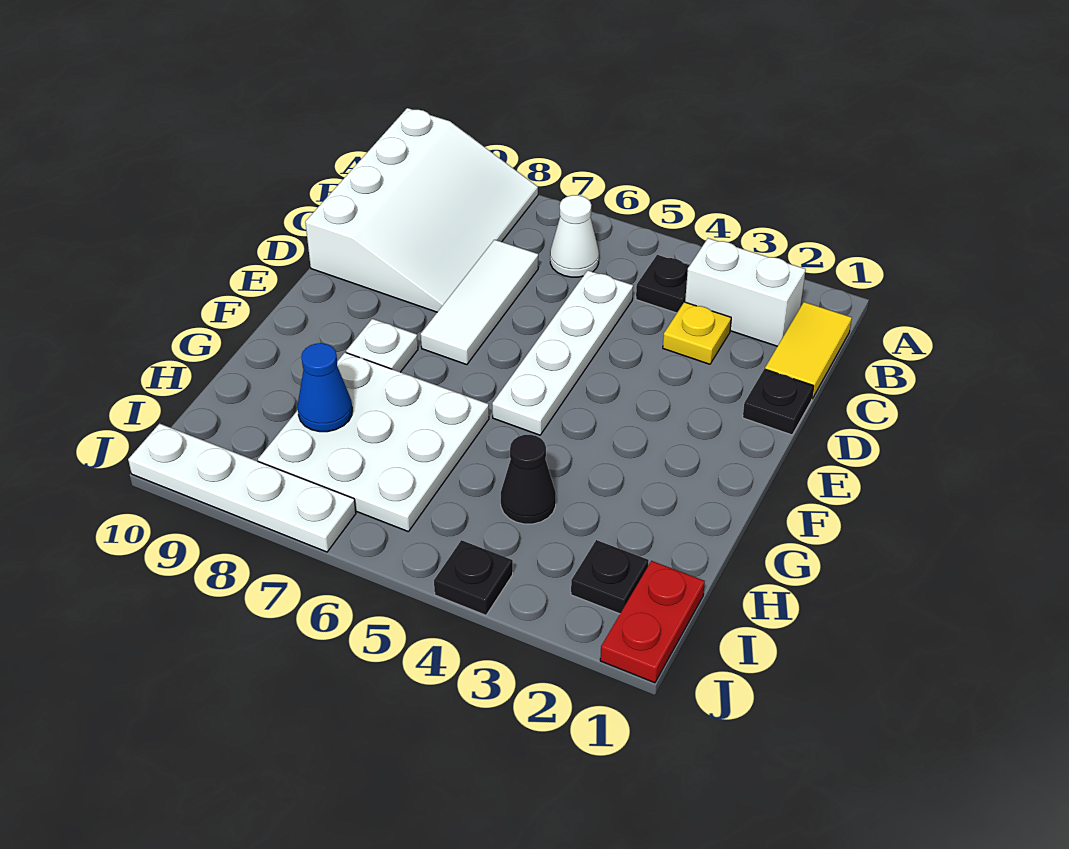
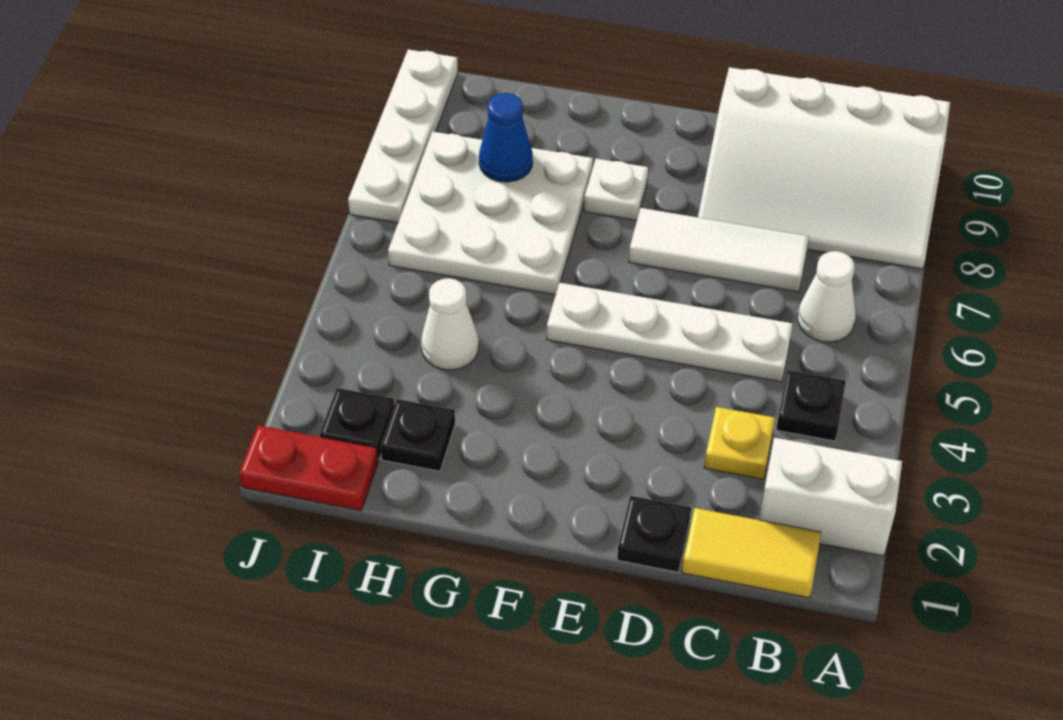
white 1x2 brick [685,238,806,346] -> white 1x2 brick turned to [759,438,902,556]
black 1x1 cone [501,435,556,524] -> white 1x1 cone [421,278,479,370]
black 1x1 plate [434,540,513,615] -> black 1x1 plate moved to [381,399,455,471]

